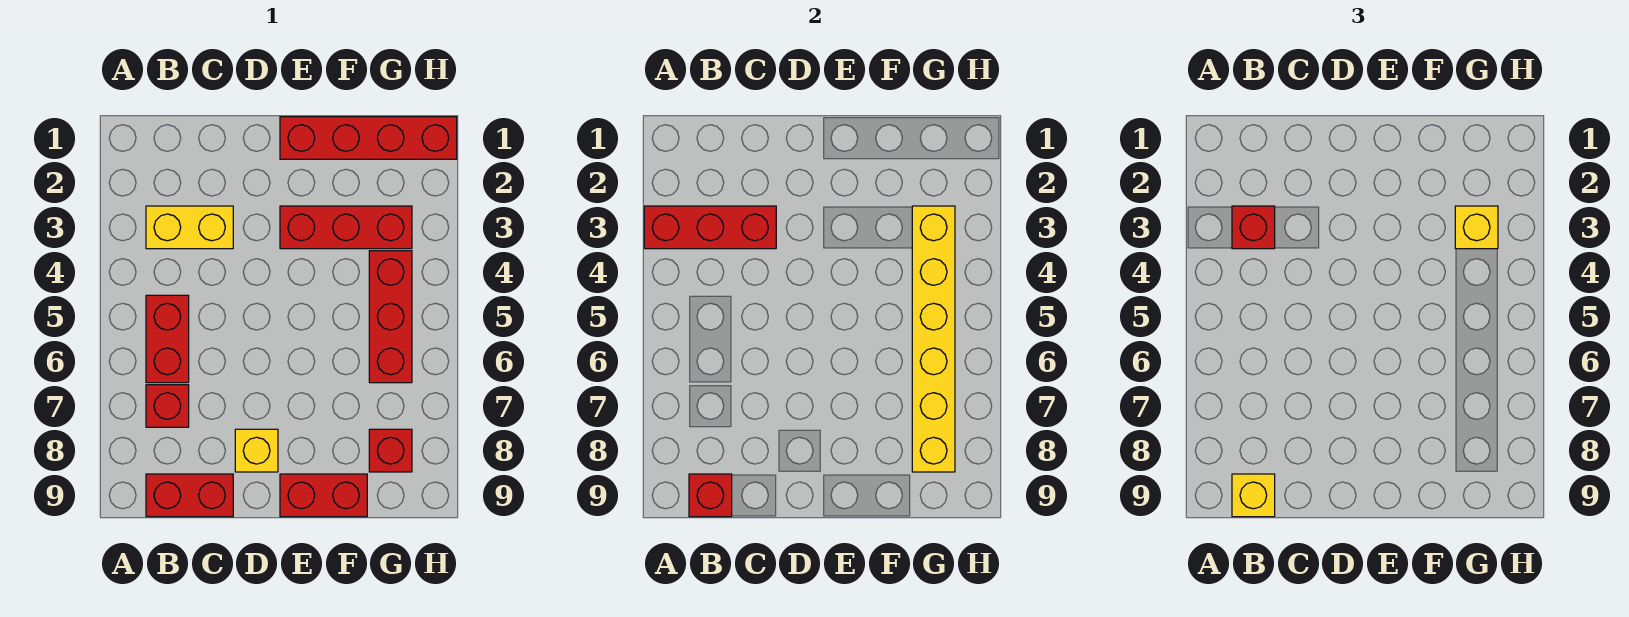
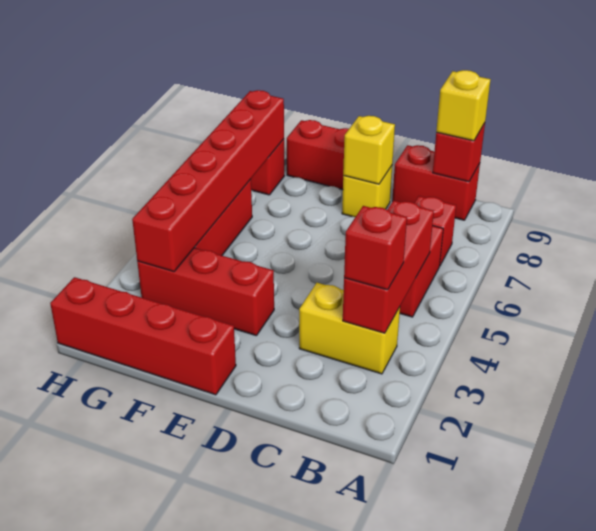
red 1x3 brick [644,206,776,249] -> red 1x3 brick turned to [343,200,434,333]
yellow 1x6 brick [912,206,955,472] -> red 1x6 brick [132,90,284,271]
yellow 1x1 brick [1455,206,1498,249] -> yellow 1x1 brick moved to [343,116,395,184]

